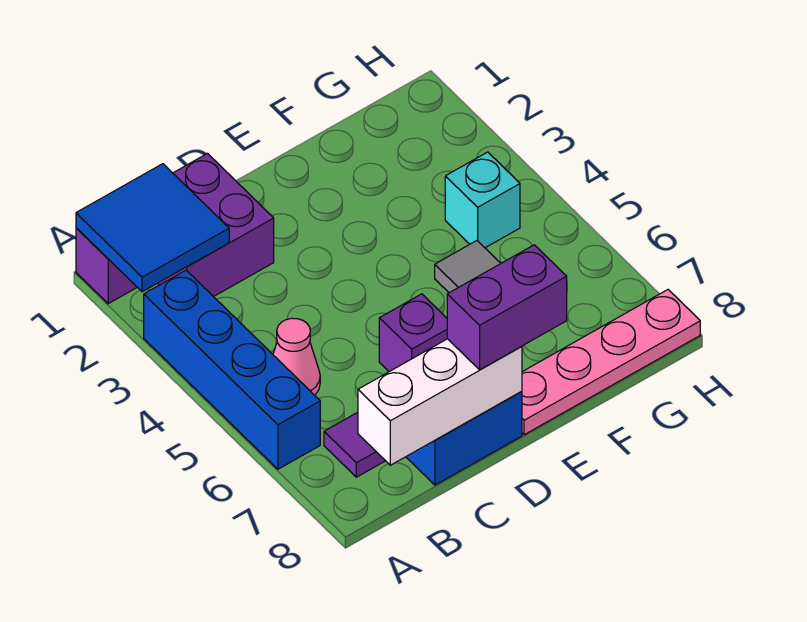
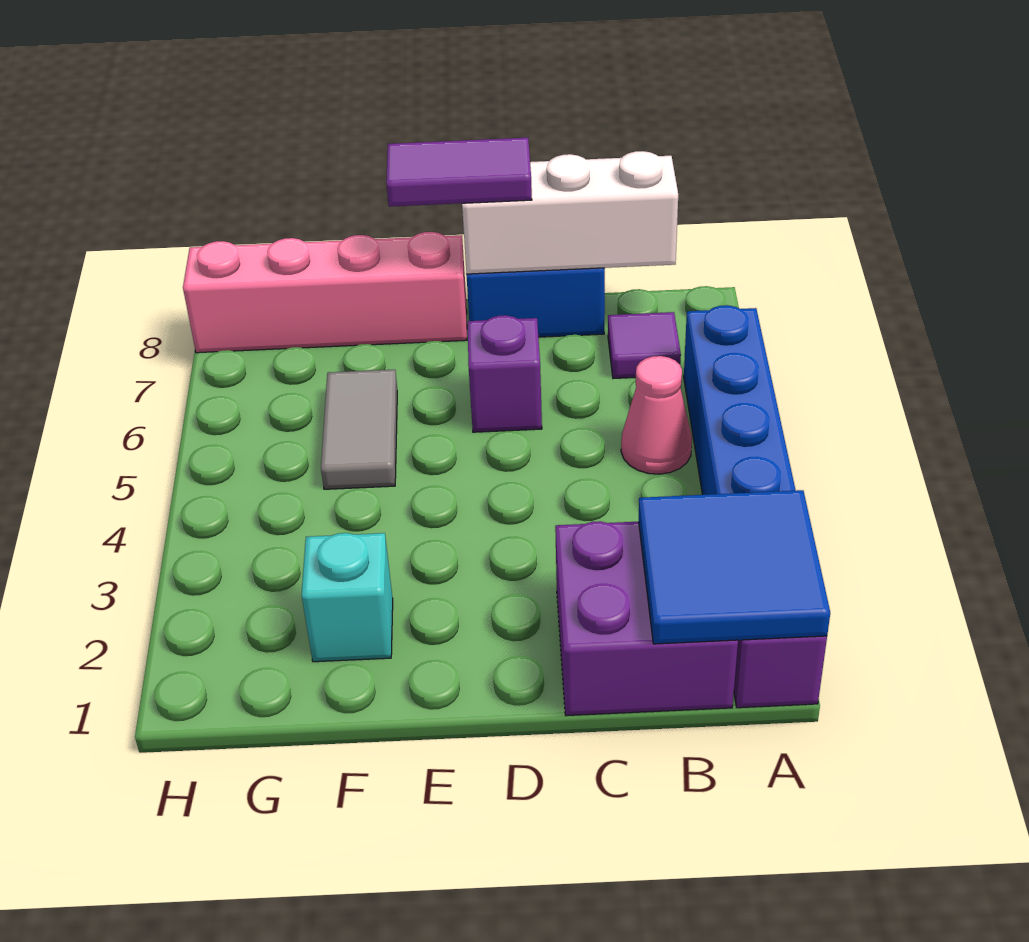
purple 1x2 brick [447,245,567,370] -> purple 1x2 tile [386,138,532,207]
pink 1x4 plate [522,290,700,435] -> pink 1x4 brick [183,232,467,353]
cyan 1x1 brick [445,152,520,248] -> cyan 1x1 brick moved to [301,533,393,662]

